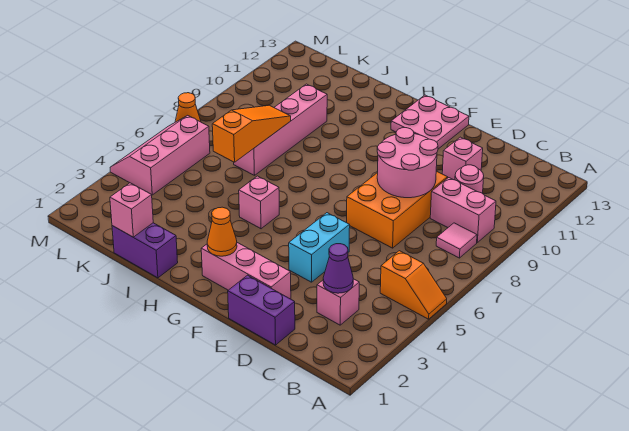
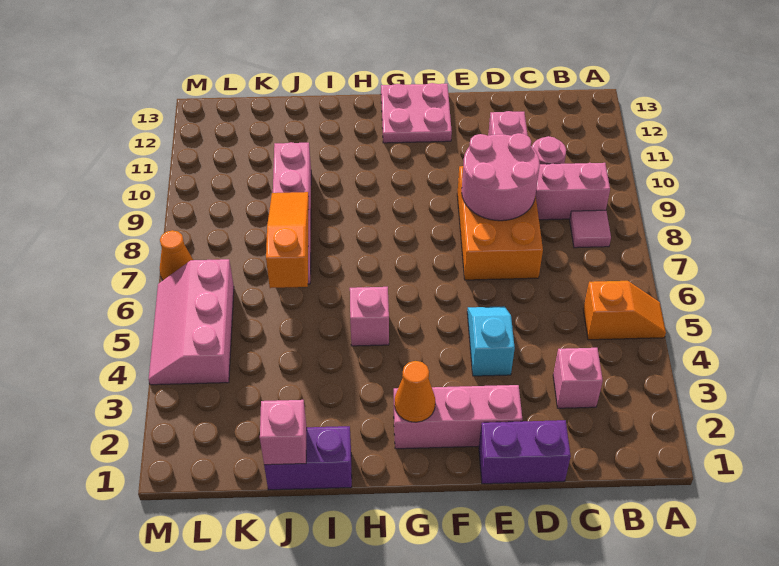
purple 1x1 cone [323,244,353,293] -> none
cyan 1x2 brick [289,213,350,282] -> cyan 1x2 slope [467,306,515,376]

